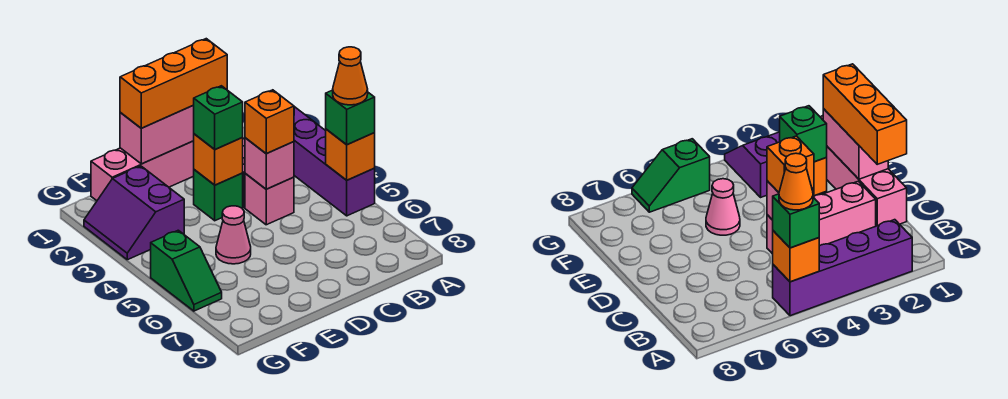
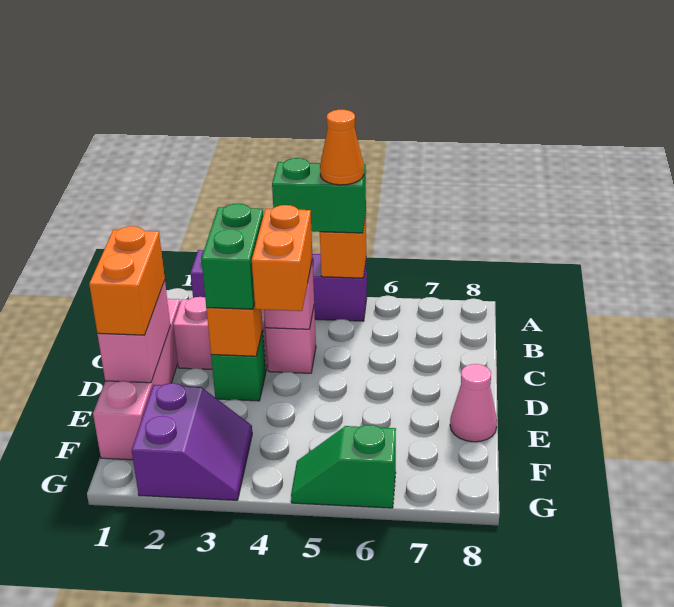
green 1x1 brick [326,90,375,145] -> green 1x2 brick [272,158,366,233]
orange 1x3 brick [120,39,227,128] -> orange 1x2 brick [89,226,165,335]
orange 1x1 brick [245,90,294,154] -> orange 1x2 brick [252,205,312,311]
green 1x1 brick [194,86,243,149] -> green 1x2 brick [201,204,263,309]
pink 1x1 cone [216,206,251,264] -> pink 1x1 cone moved to [450,364,497,442]
purple 2x2 slope [84,166,184,260] -> purple 2x2 slope turned to [132,383,252,500]
green 1x2 slope [151,230,222,311] -> green 1x2 slope turned to [291,425,396,508]

